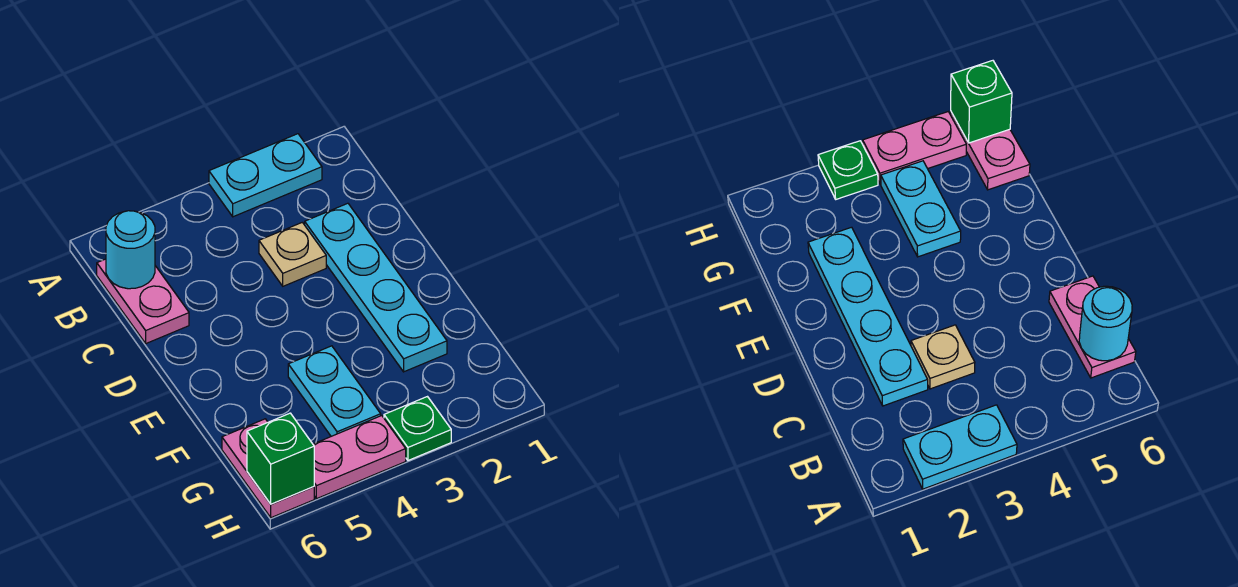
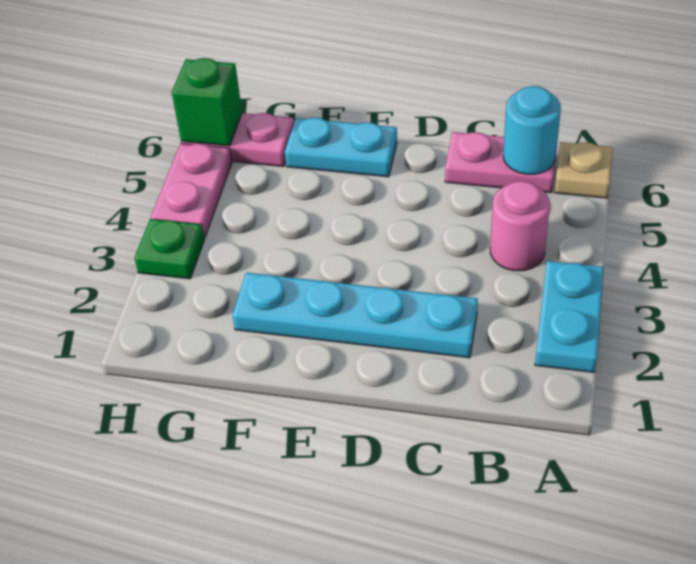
none -> pink 1x1 round brick [490,181,550,271]
tan 1x1 plate [259,222,326,286] -> tan 1x1 plate moved to [555,142,612,198]
cyan 1x2 plate [288,346,381,436] -> cyan 1x2 plate moved to [285,118,397,177]

